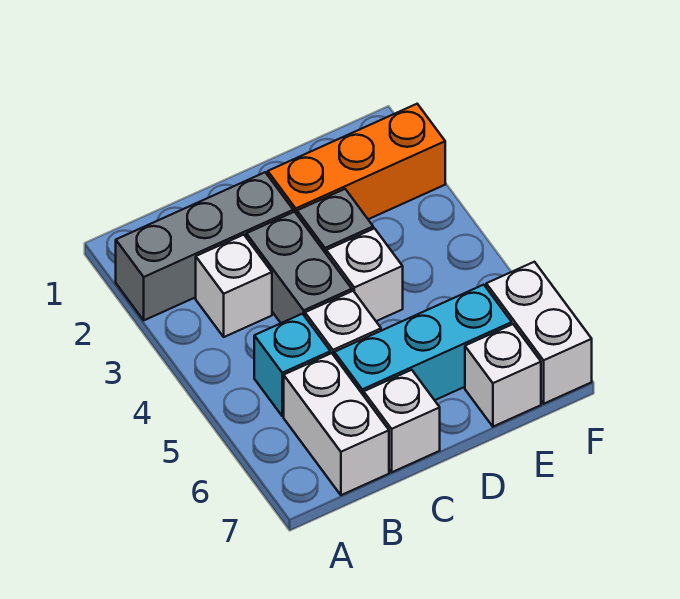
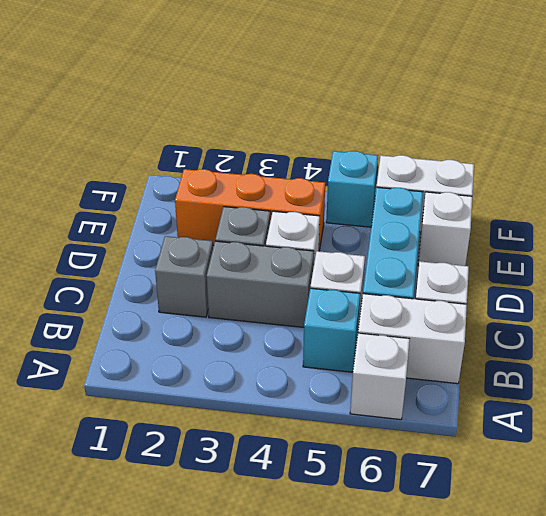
grey 1x3 brick [116,172,293,320] -> grey 1x1 brick [155,236,213,317]
white 1x1 brick [196,235,272,337] -> white 1x1 brick moved to [350,333,410,420]
orange 1x3 brick [268,104,445,219] -> orange 1x3 brick turned to [175,169,325,251]
none -> cyan 1x1 brick [326,151,378,227]

